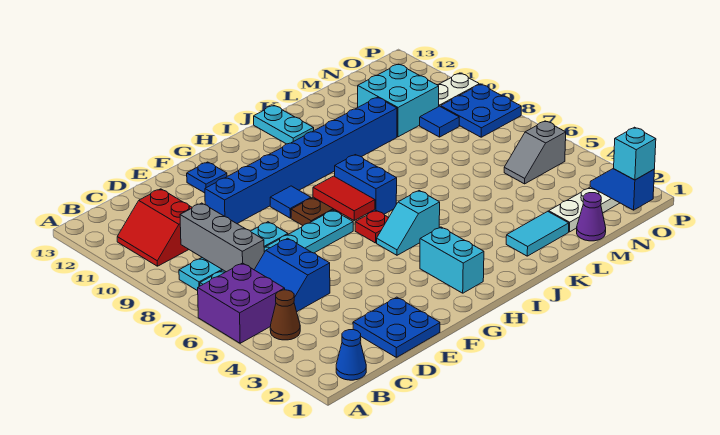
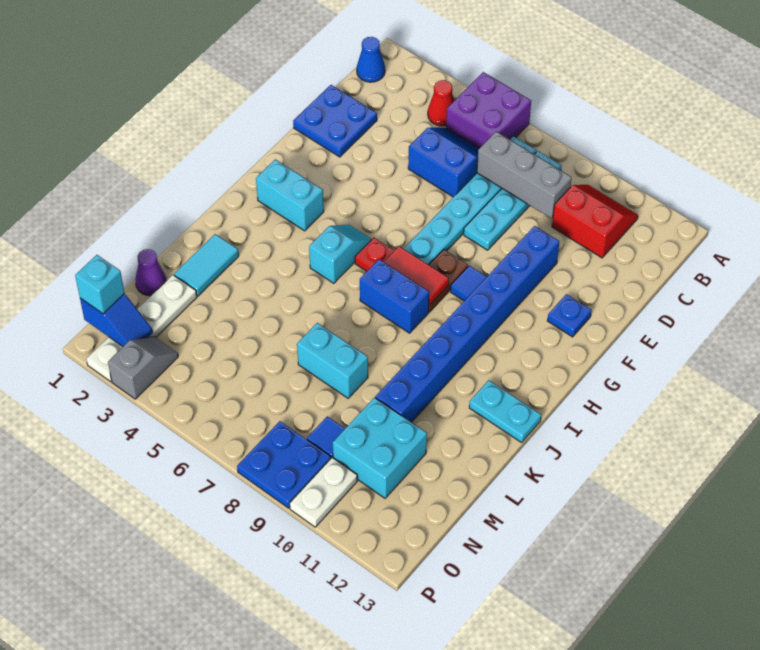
brown 1x1 cone [270,290,300,340] -> red 1x1 cone [428,80,454,126]
none -> cyan 1x2 brick [297,323,368,398]
grey 1x2 slope [504,121,566,184] -> grey 1x2 slope moved to [108,337,178,399]

